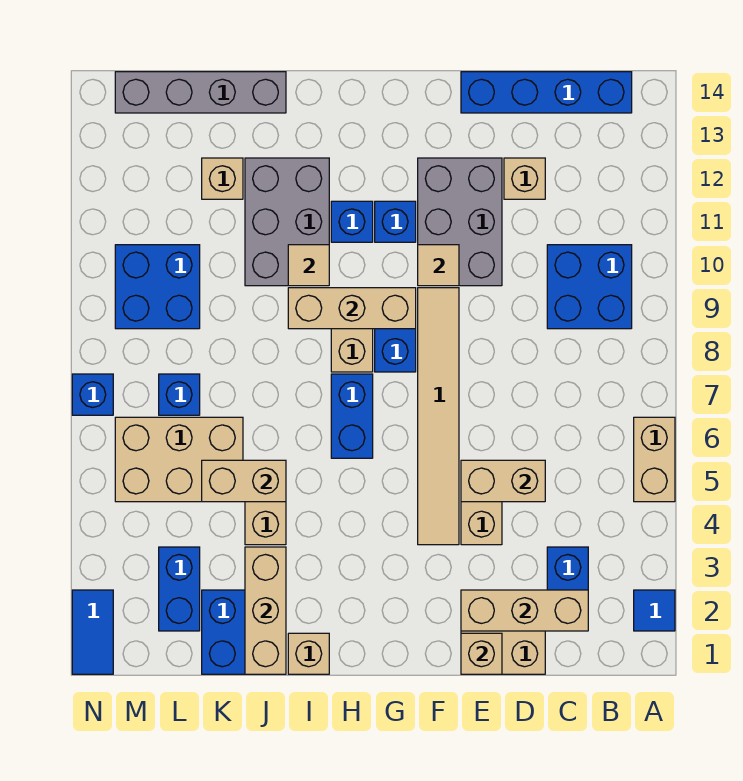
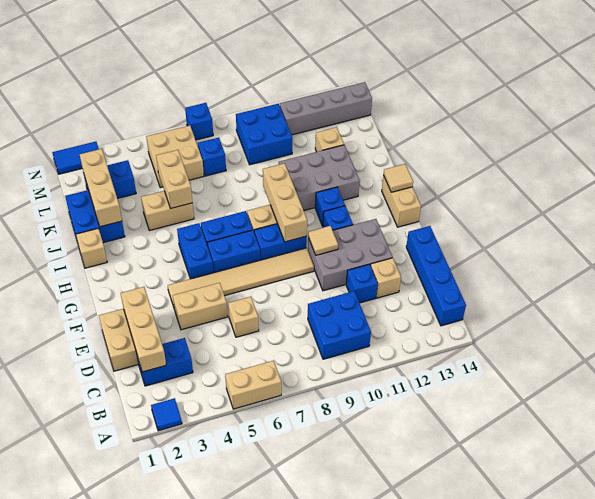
tan 1x2 brick [461,460,545,502] -> tan 1x2 brick moved to [382,175,421,227]
none -> blue 1x1 brick [346,264,378,303]
tan 1x1 brick [461,633,502,674] -> tan 1x1 brick moved to [228,297,259,337]
none -> blue 1x2 brick [177,223,213,279]
none -> blue 1x2 brick [207,230,260,273]
tan 1x1 tile [288,245,329,286] -> tan 1x1 tile moved to [384,164,413,192]
tan 1x3 brick [245,547,286,674] -> tan 1x3 brick turned to [80,149,122,227]
grey 1x4 brick [115,72,286,113] -> grey 1x4 brick turned to [280,82,372,135]
tan 2x3 brick [115,417,243,502] -> tan 2x2 brick [146,126,204,188]

